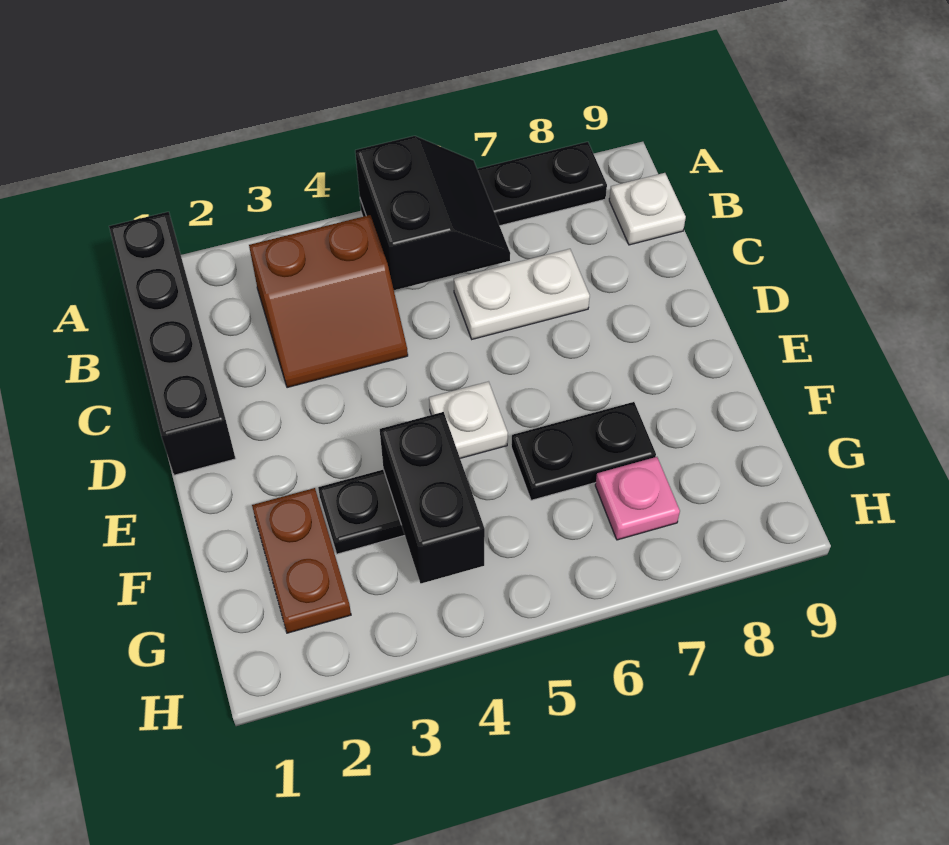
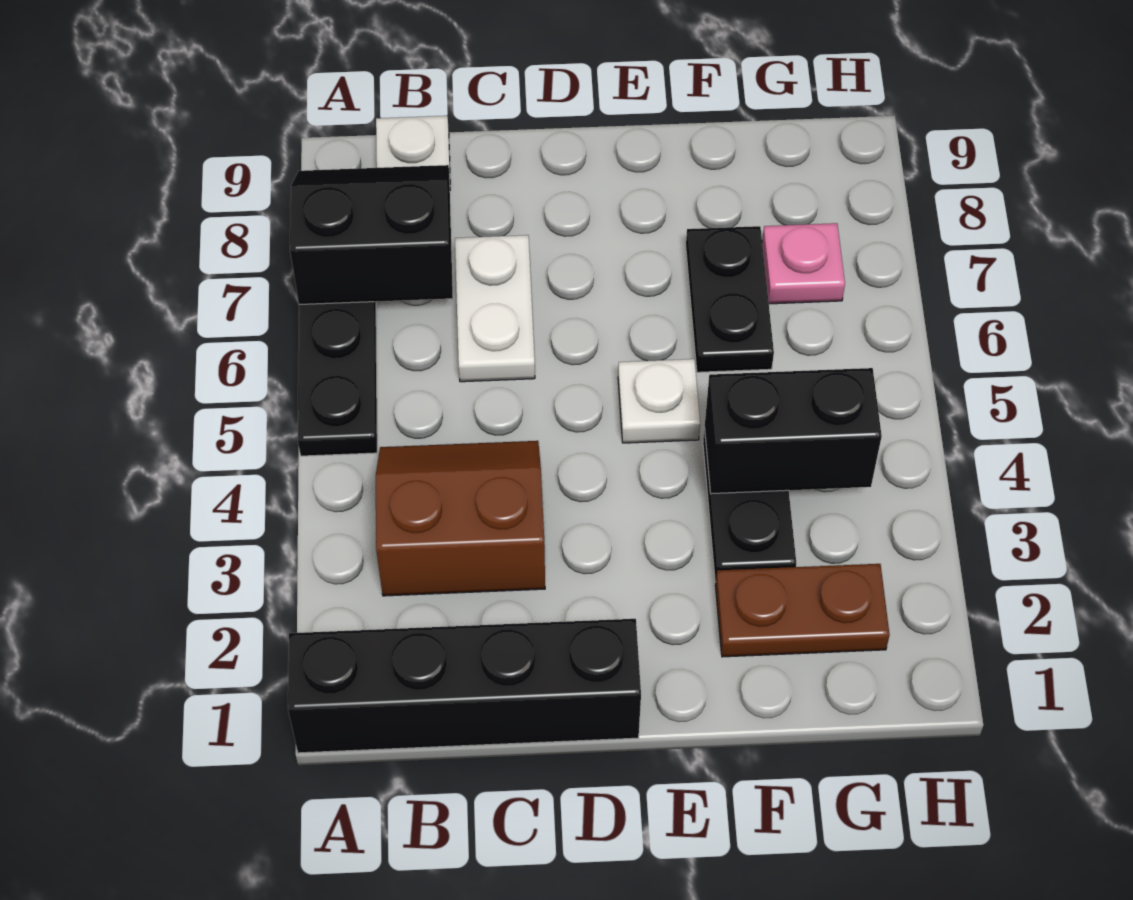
black 2x2 slope [355,136,510,290] -> black 2x2 slope moved to [290,165,453,304]
brown 2x2 slope [249,215,408,388] -> brown 2x2 slope turned to [376,441,545,596]

